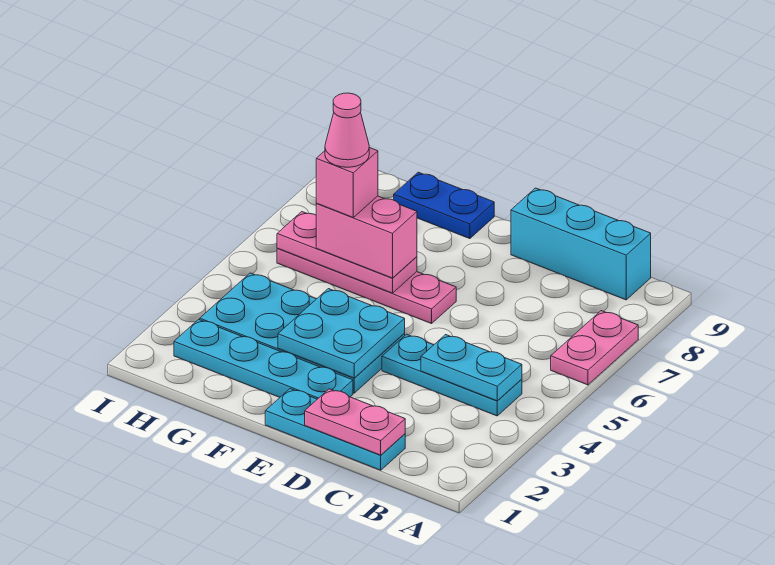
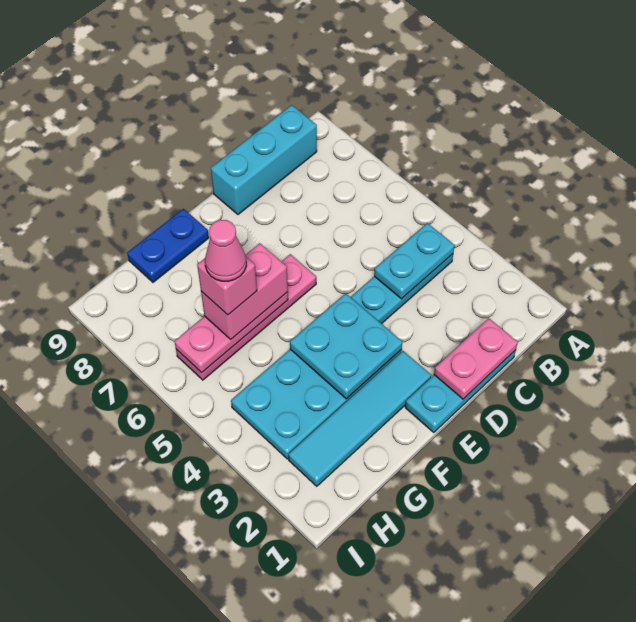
pink 1x2 plate [551,311,638,385] -> none
cyan 1x4 plate [174,319,353,399] -> cyan 1x4 tile [289,351,431,486]

